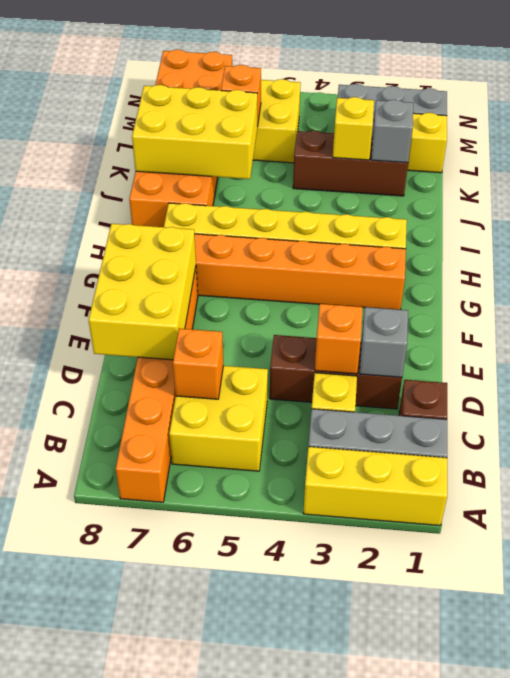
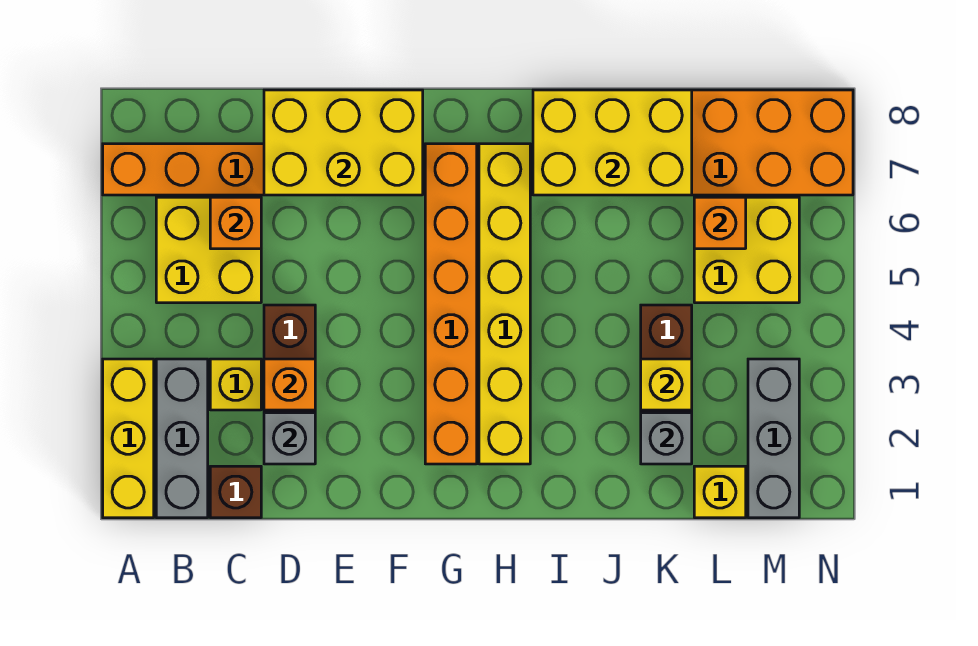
yellow 2x3 brick [132,85,257,179] -> yellow 2x3 brick turned to [533,90,692,195]

